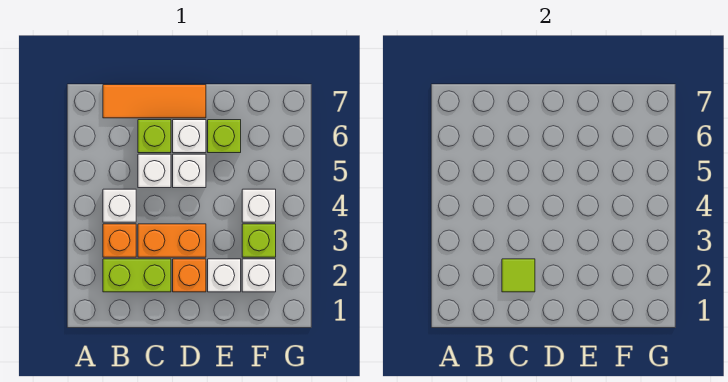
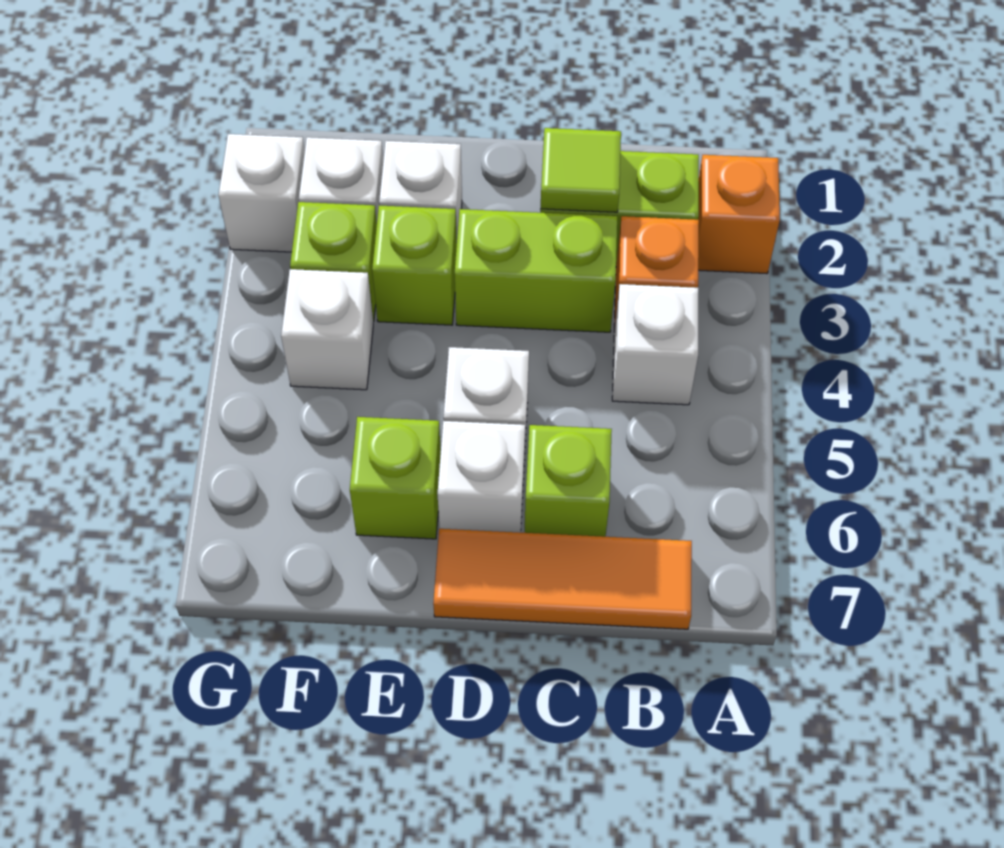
orange 1x2 brick [138,224,206,257] -> lime 1x2 brick [455,209,617,332]
white 1x1 brick [138,154,171,188] -> white 1x1 brick moved to [218,134,305,252]
orange 1x1 brick [173,259,206,292] -> orange 1x1 brick moved to [698,155,780,274]
none -> lime 1x1 brick [372,205,457,325]

